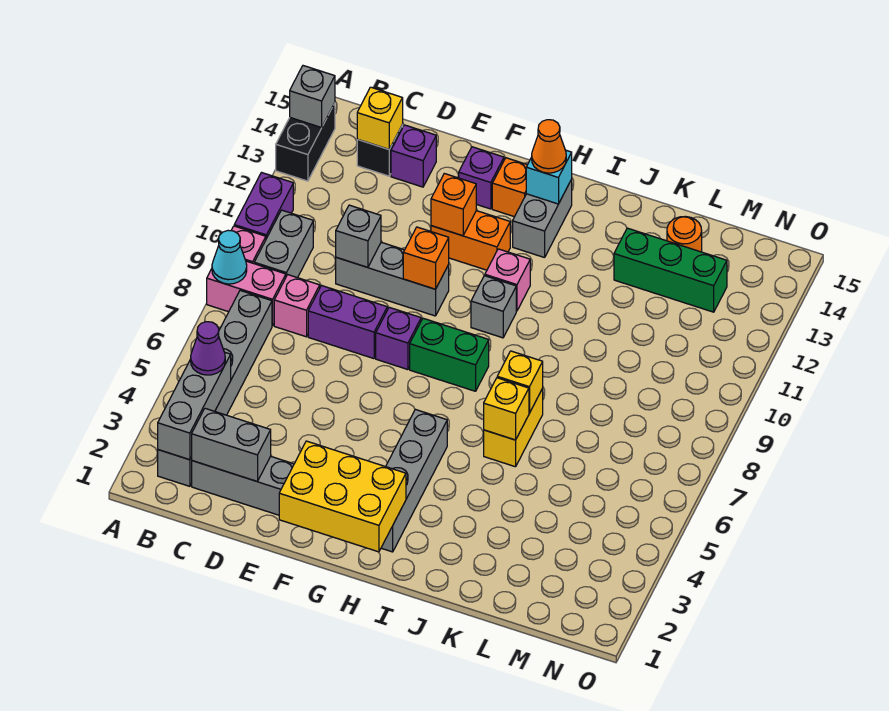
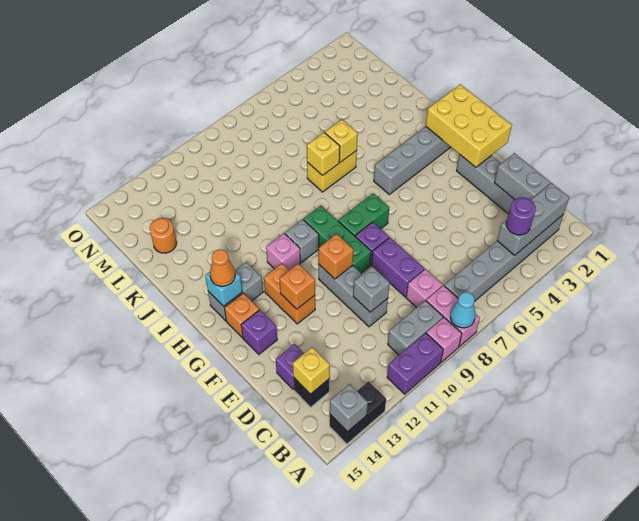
purple 1x1 cone [191,322,225,375] -> purple 1x1 round brick [506,198,536,235]
green 1x2 brick [410,318,489,391] -> green 1x2 brick turned to [338,193,389,236]
green 1x3 brick [614,228,727,312] -> green 1x3 brick moved to [304,206,371,273]

